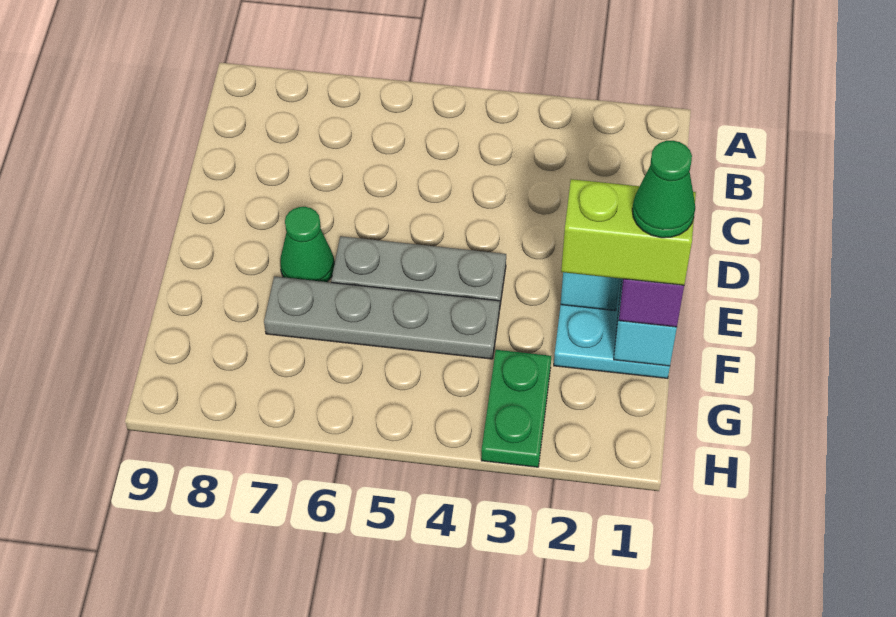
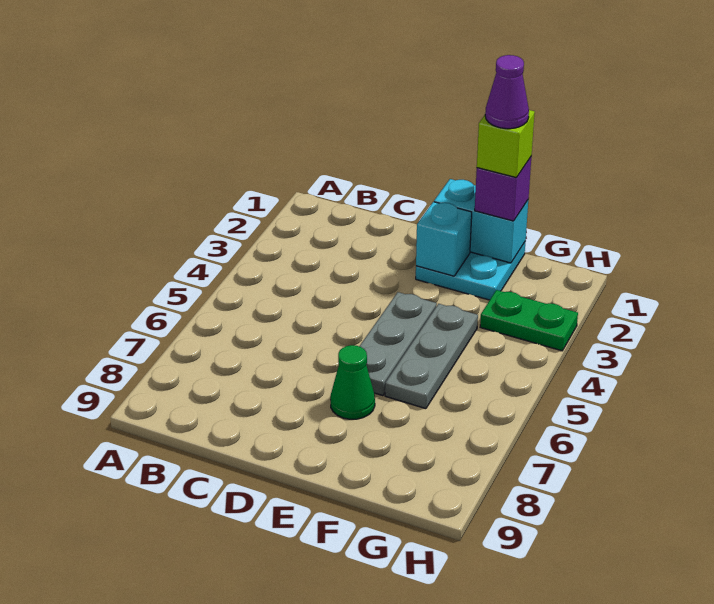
lime 1x2 brick [561,179,696,285] -> lime 1x1 brick [477,110,535,178]
green 1x1 cone [632,141,695,238] -> purple 1x1 cone [485,55,529,129]
grey 1x4 plate [264,276,500,359] -> grey 1x3 plate [385,304,478,409]

